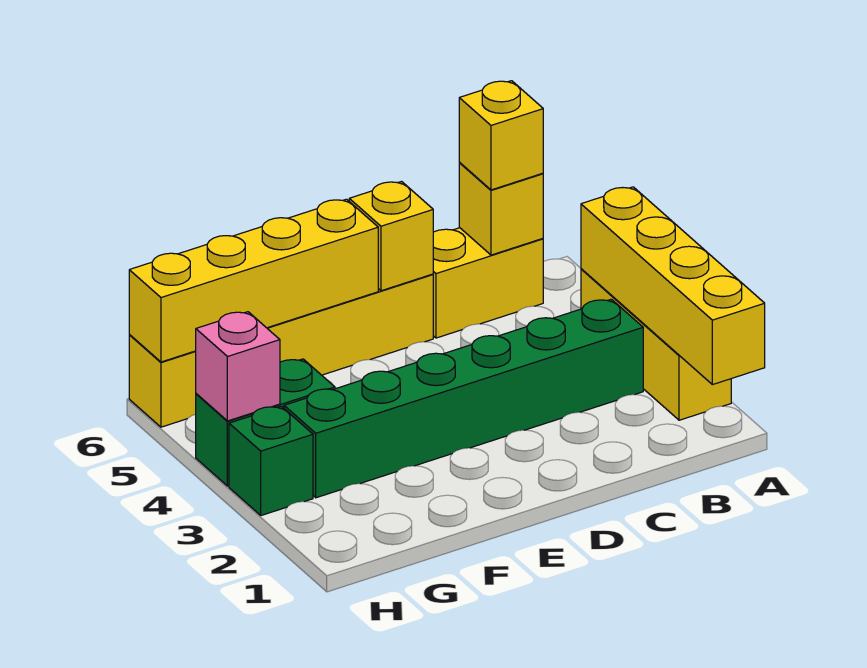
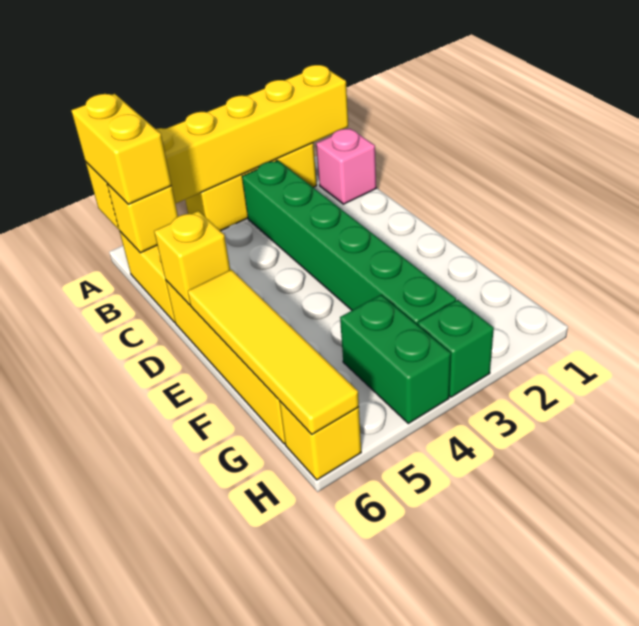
yellow 1x4 brick [581,187,765,385] -> yellow 1x6 brick [86,65,348,229]
yellow 1x1 brick [459,81,543,190] -> yellow 1x2 brick [71,94,172,204]
yellow 1x4 brick [129,199,378,362] -> yellow 1x4 tile [188,270,359,434]
pink 1x1 brick [196,312,280,421] -> pink 1x1 brick moved to [316,128,376,204]

